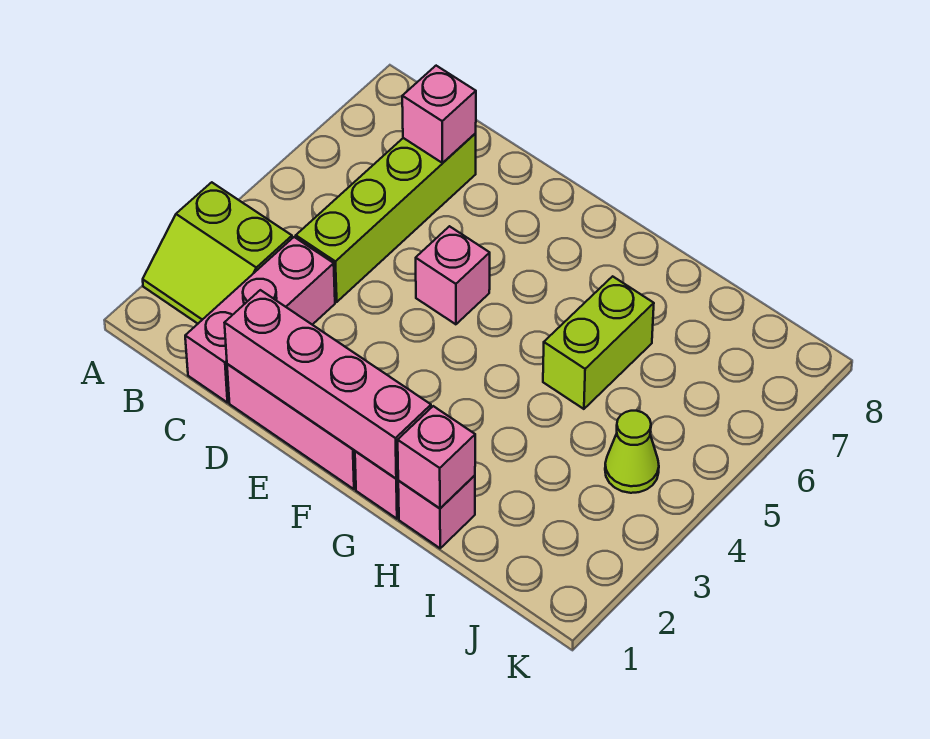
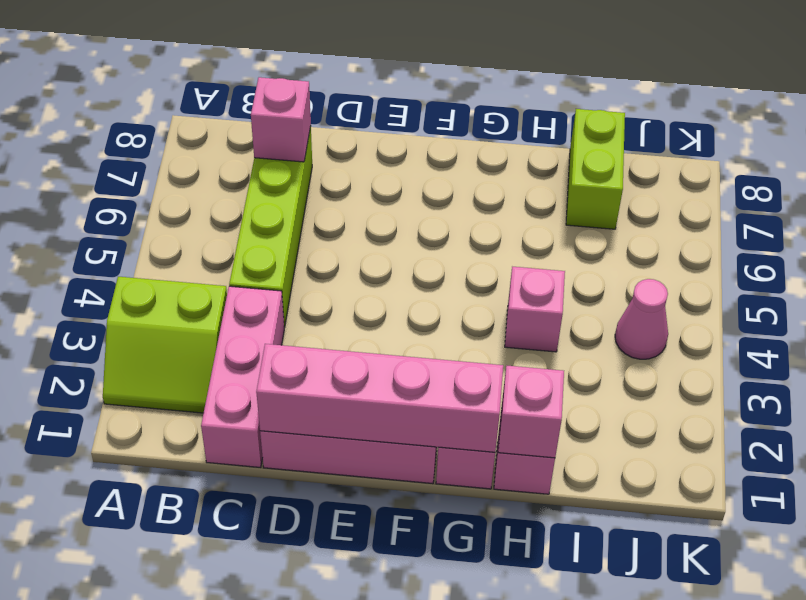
pink 1x1 brick [416,226,490,324] -> pink 1x1 brick moved to [505,267,565,352]
lime 1x2 brick [543,276,654,409] -> lime 1x2 brick moved to [566,109,625,229]
lime 1x1 cone [605,411,659,493] -> pink 1x1 cone [615,279,668,359]

